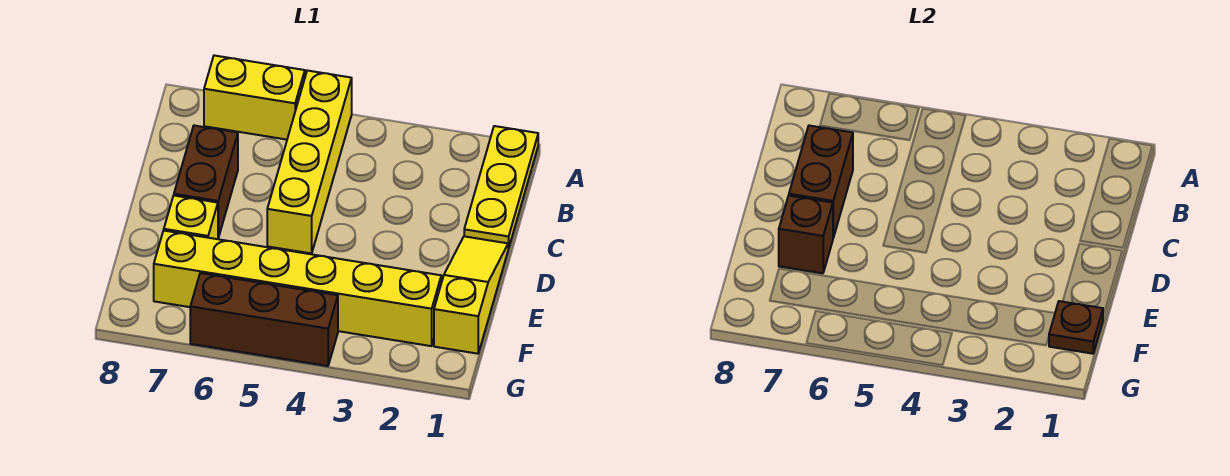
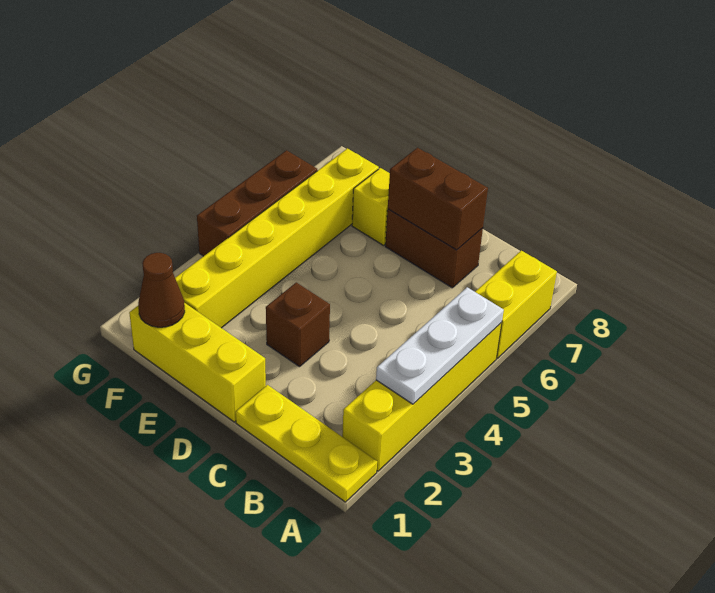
none -> white 1x3 plate [376,287,504,404]
yellow 1x4 brick [267,71,352,253] -> yellow 1x4 brick turned to [342,323,502,471]
yellow 1x3 slope [434,236,508,354] -> yellow 1x3 brick [129,303,266,422]
brown 1x1 brick [779,196,833,273] -> brown 1x1 brick moved to [266,282,330,367]
brown 1x1 plate [1049,301,1103,354] -> brown 1x1 cone [138,253,185,327]

